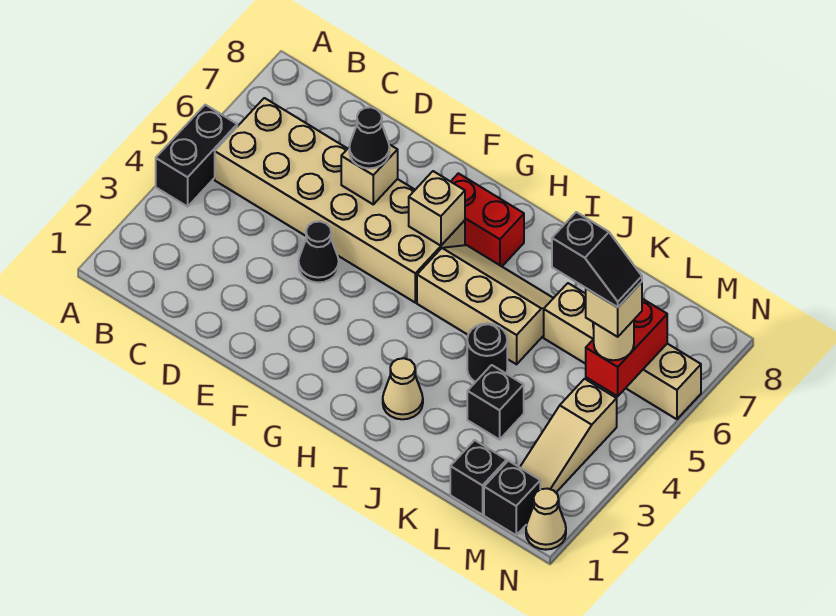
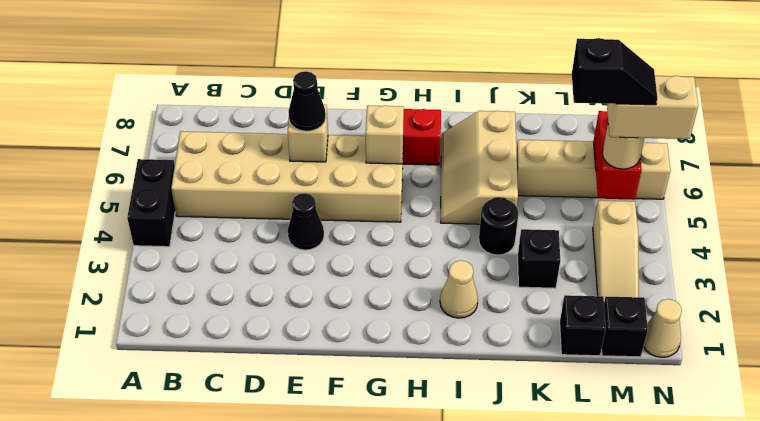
tan 2x3 slope [417,245,553,364] -> tan 2x3 slope turned to [441,111,518,224]
tan 1x1 brick [586,282,642,337] -> tan 1x2 brick [607,76,698,139]

